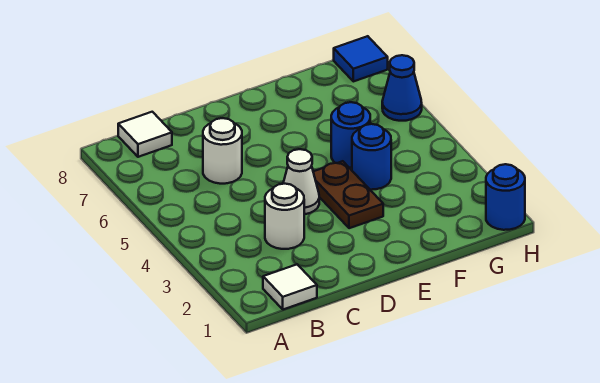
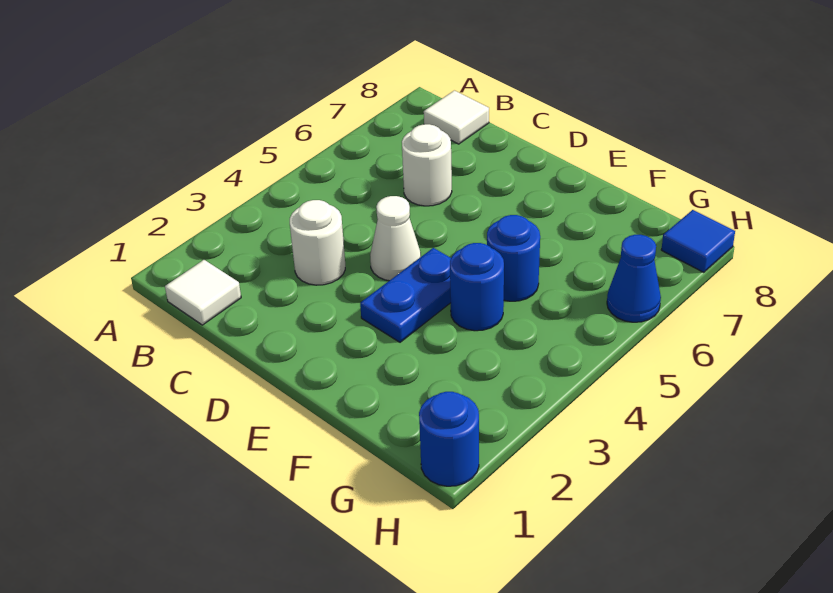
brown 1x2 plate [313,161,383,228] -> blue 1x2 plate [360,248,451,342]

